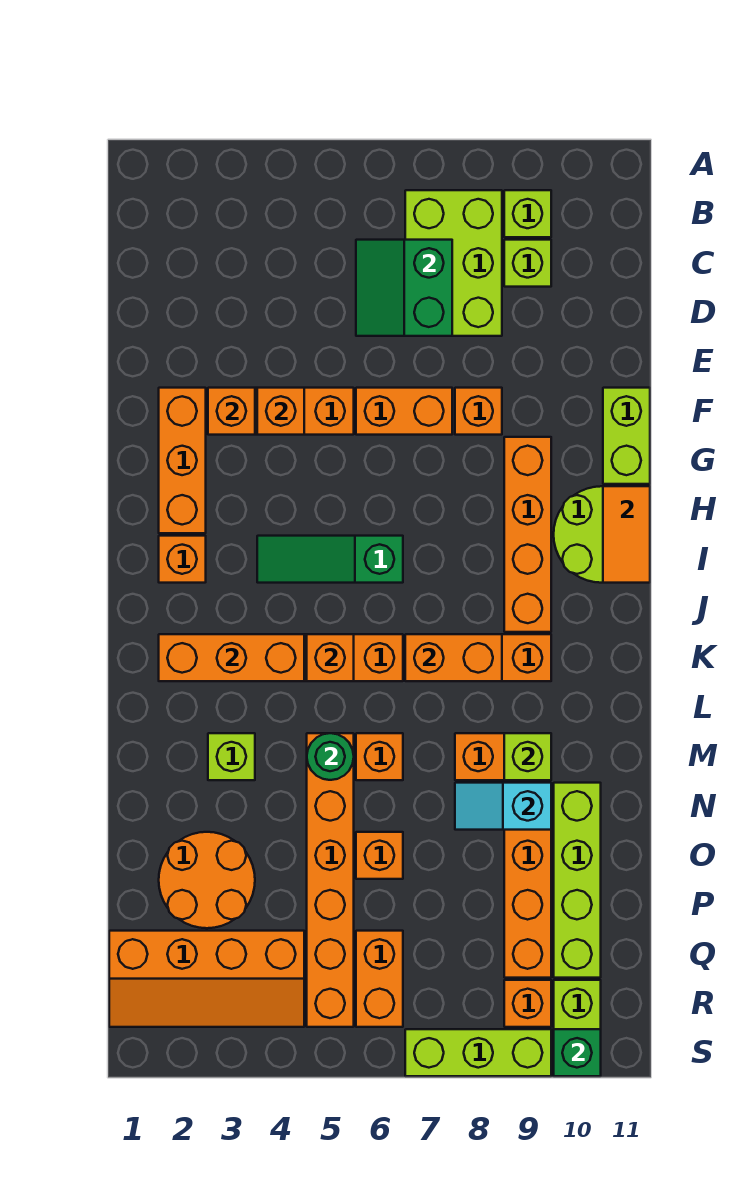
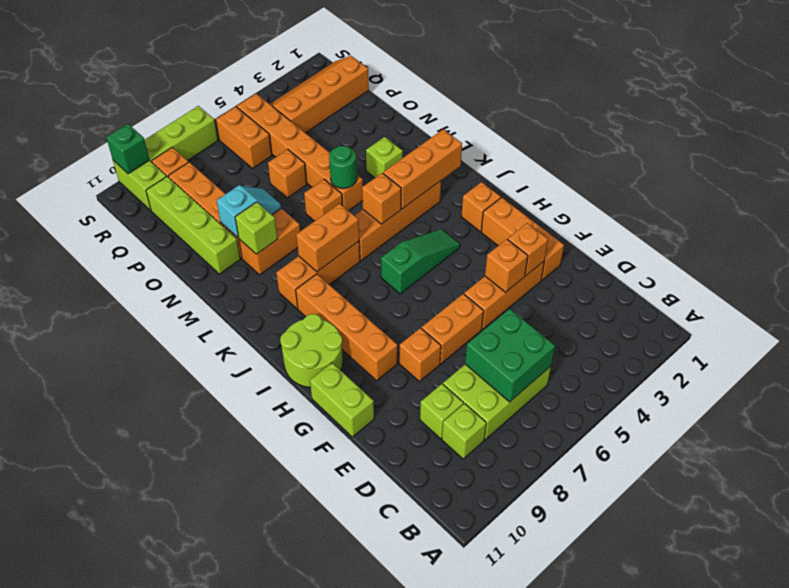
lime 2x3 brick [405,190,502,336] -> lime 2x3 brick turned to [443,364,551,440]
lime 1x1 brick [504,190,551,237] -> lime 1x1 brick moved to [420,384,463,439]
green 2x2 slope [356,240,452,336] -> green 2x2 brick [465,309,555,402]
orange 1x2 tile [603,486,650,583] -> none
orange 2x2 round brick [159,832,255,928] -> none

